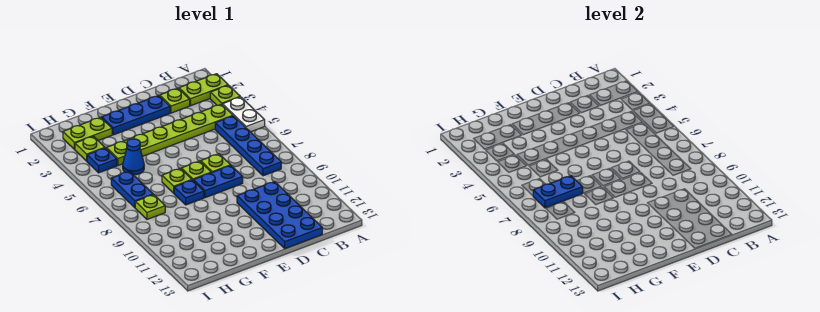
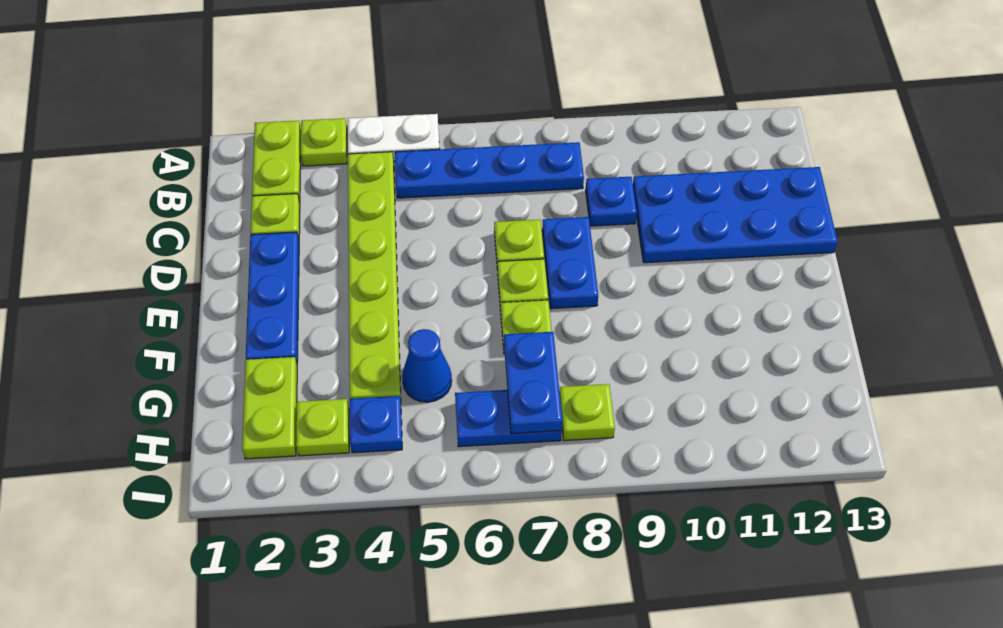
blue 1x1 plate [174,180,204,205] -> blue 1x1 plate moved to [586,177,637,226]

